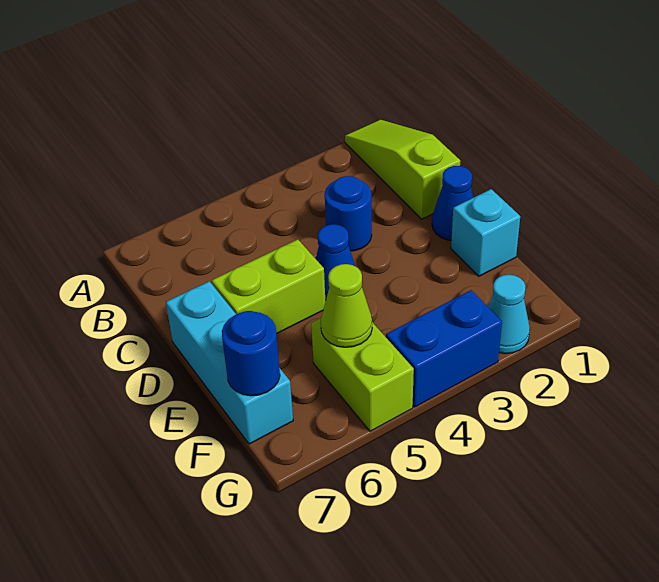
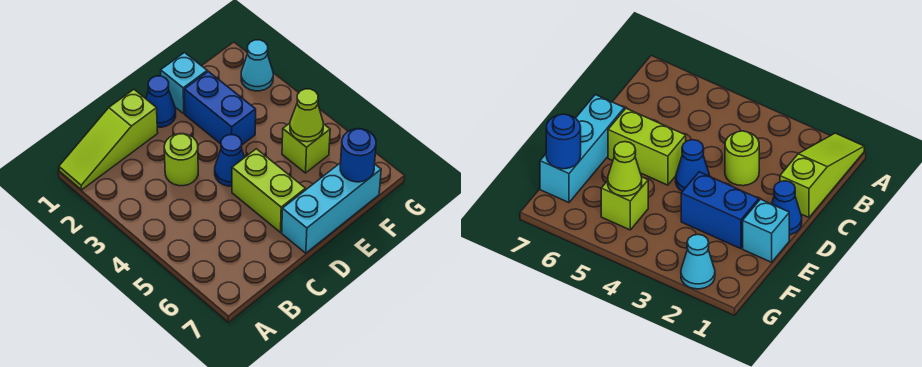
blue 1x1 round brick [325,176,372,251] -> lime 1x1 round brick [164,134,198,186]
lime 1x2 brick [311,318,414,431] -> lime 1x1 brick [282,123,330,173]
blue 1x2 brick [386,290,502,407] -> blue 1x2 brick moved to [184,71,256,145]

